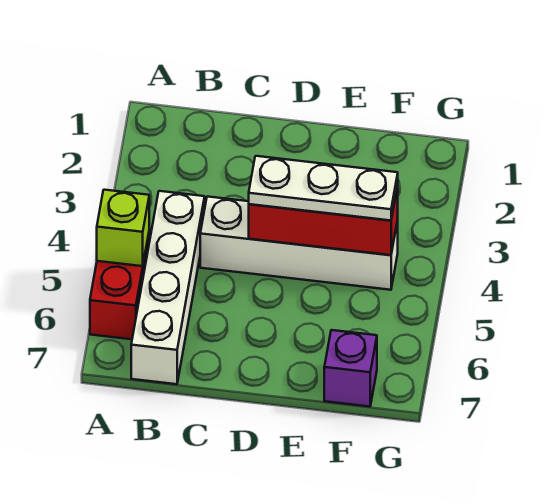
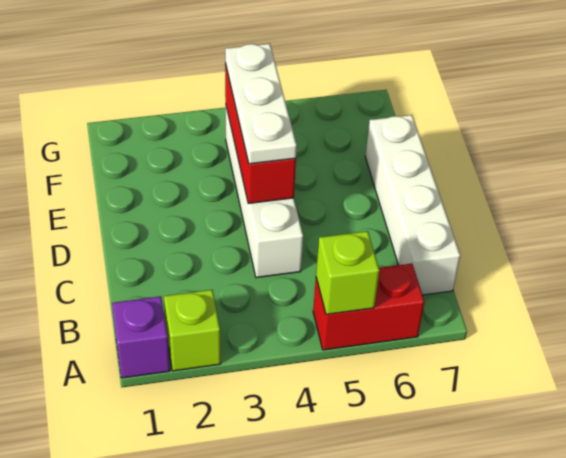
none -> lime 1x1 brick [164,290,221,371]
white 1x4 brick [131,191,205,384] -> white 1x4 brick turned to [365,115,460,295]
purple 1x1 brick [324,330,377,407] -> purple 1x1 brick moved to [112,296,170,378]

